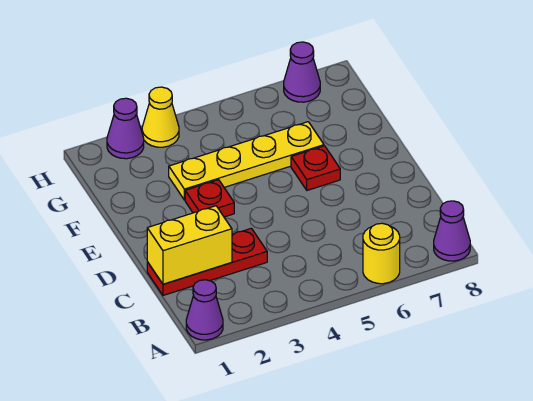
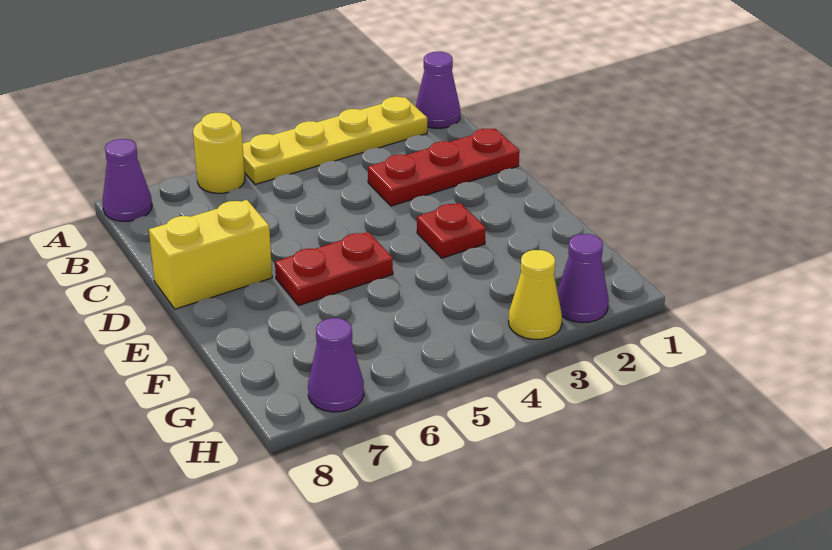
yellow 1x2 brick [147,206,232,284] -> yellow 1x2 brick moved to [149,200,272,309]
red 1x1 plate [291,146,340,190] -> red 1x2 plate [275,232,393,306]
yellow 1x4 plate [169,122,324,200] -> yellow 1x4 plate moved to [243,97,427,184]

